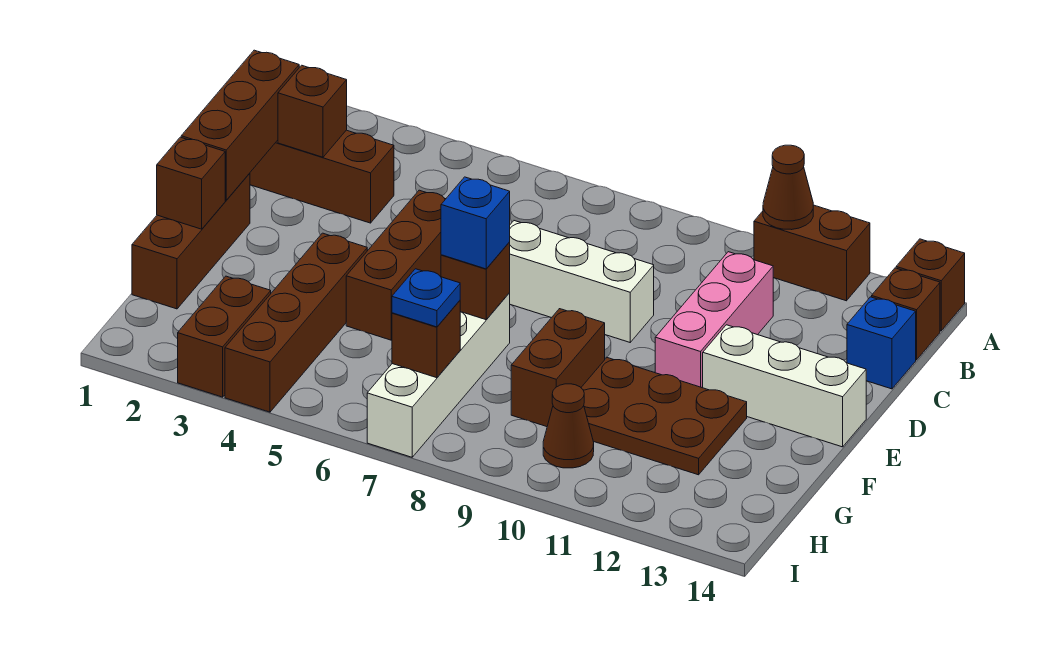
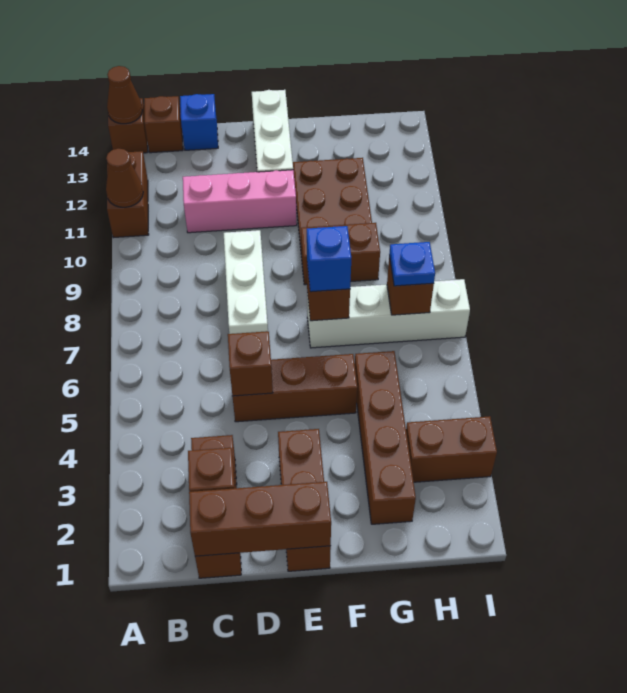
brown 1x3 brick [132,173,250,309] -> brown 1x3 brick turned to [278,429,331,571]
brown 1x1 brick [157,137,225,229] -> brown 1x1 brick moved to [228,331,273,396]
brown 1x4 brick [225,233,367,412] -> brown 1x4 brick turned to [355,351,416,524]
brown 1x1 cone [543,384,594,468] -> brown 1x1 cone moved to [107,66,143,124]

